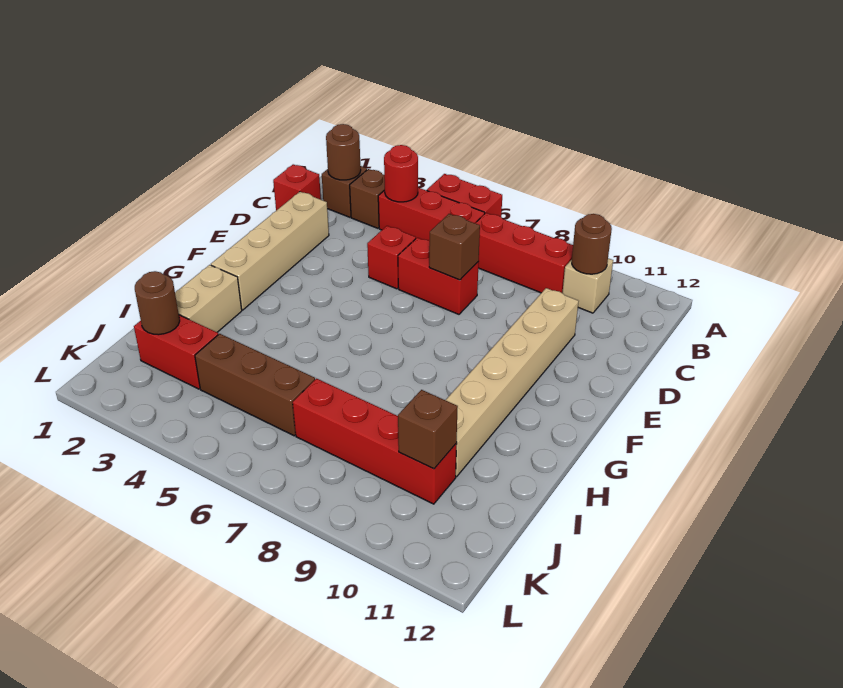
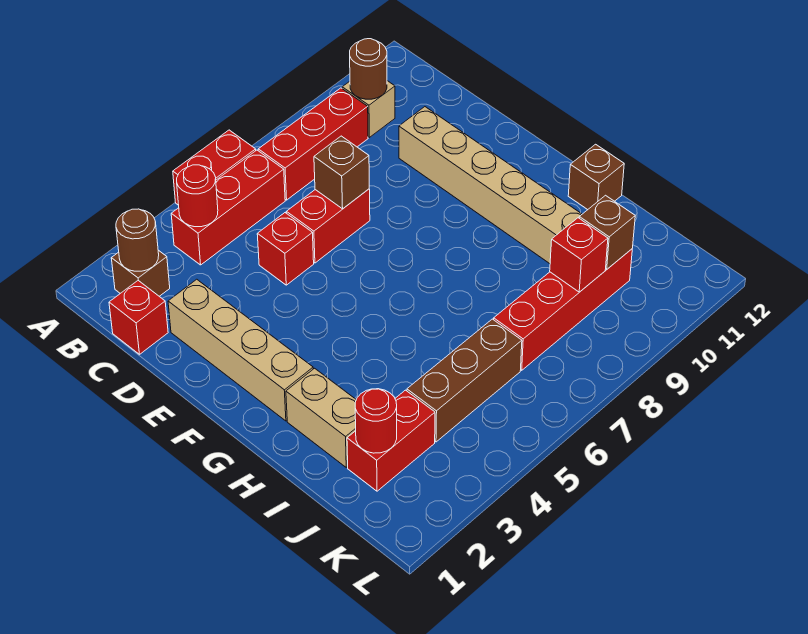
brown 1x1 brick [350,169,385,228] -> brown 1x1 brick moved to [568,144,624,210]
brown 1x1 round brick [135,271,180,335] -> red 1x1 round brick [355,389,397,453]
none -> red 1x1 brick [550,218,608,292]

